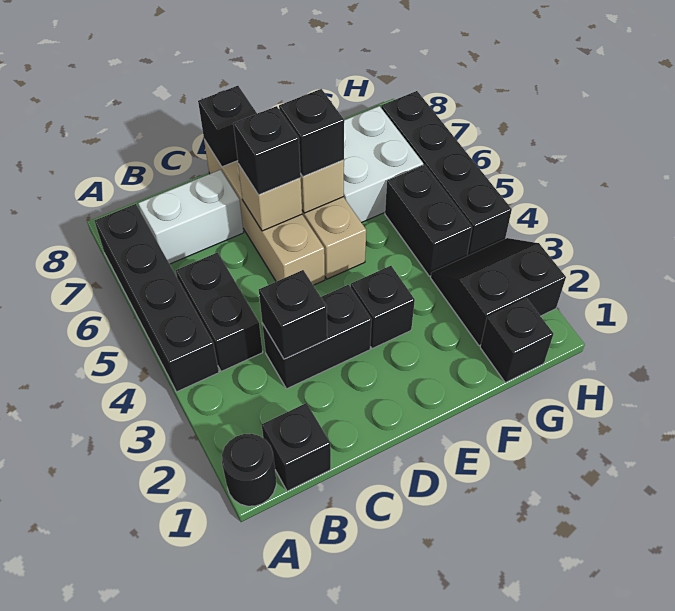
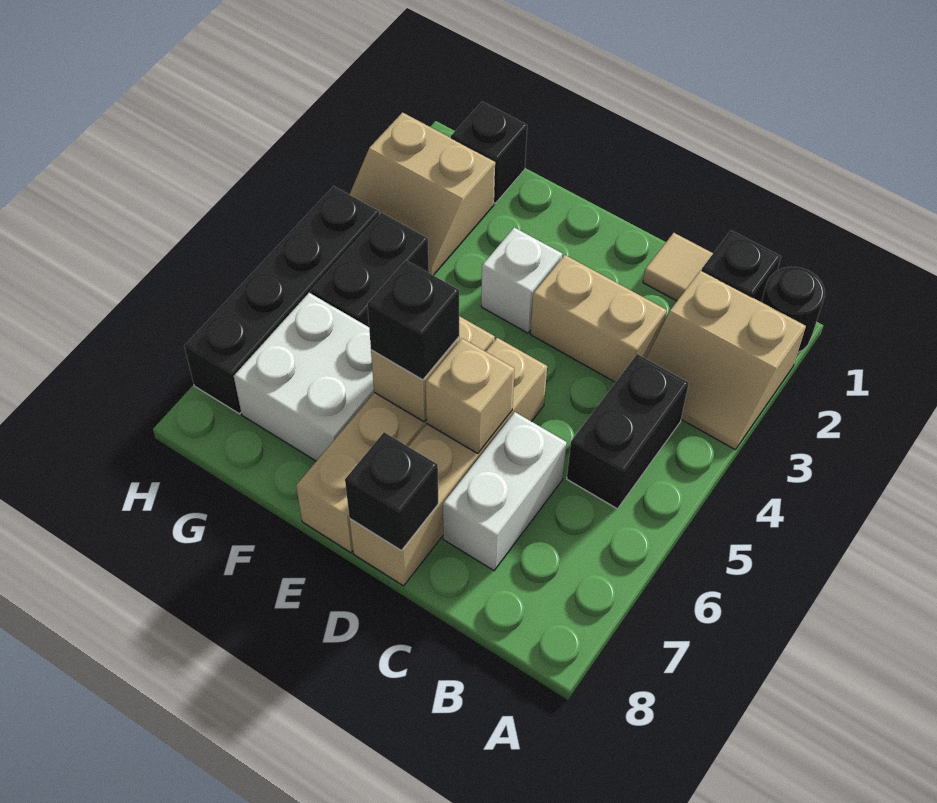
none -> tan 2x2 slope [646,270,806,450]
black 1x4 brick [95,204,219,392] -> none
white 1x2 brick [138,170,244,264] -> white 1x2 brick turned to [443,412,567,571]
none -> tan 1x1 tile [643,233,713,301]
black 1x2 brick [263,285,372,389] -> tan 1x2 brick [530,255,667,382]
black 1x1 brick [259,270,327,359] -> none
black 1x1 brick [233,106,301,195] -> none
black 1x1 brick [351,266,415,349] -> white 1x1 brick [481,227,562,333]
black 2x2 slope [431,238,566,346] -> tan 2x2 slope [349,113,495,275]

